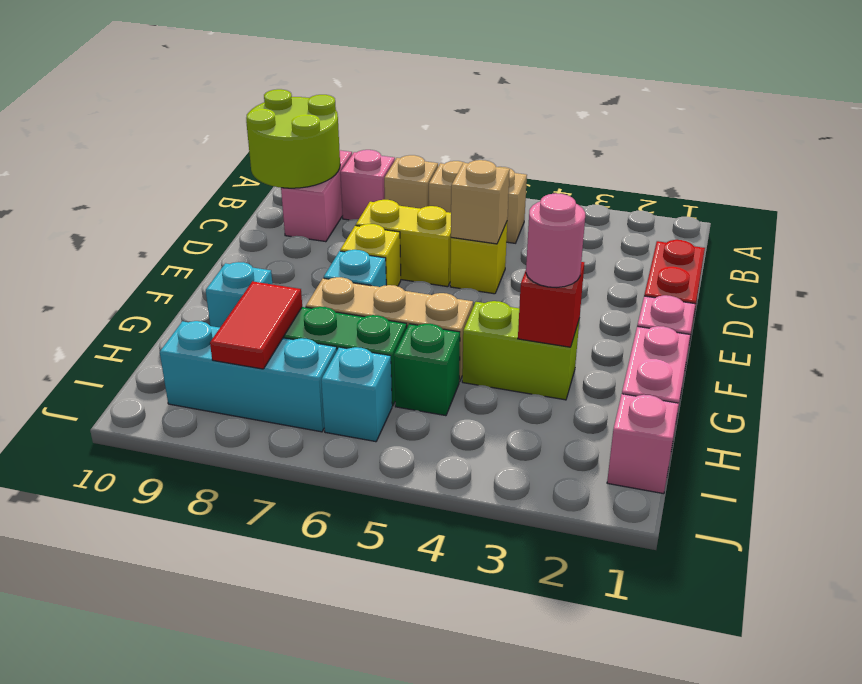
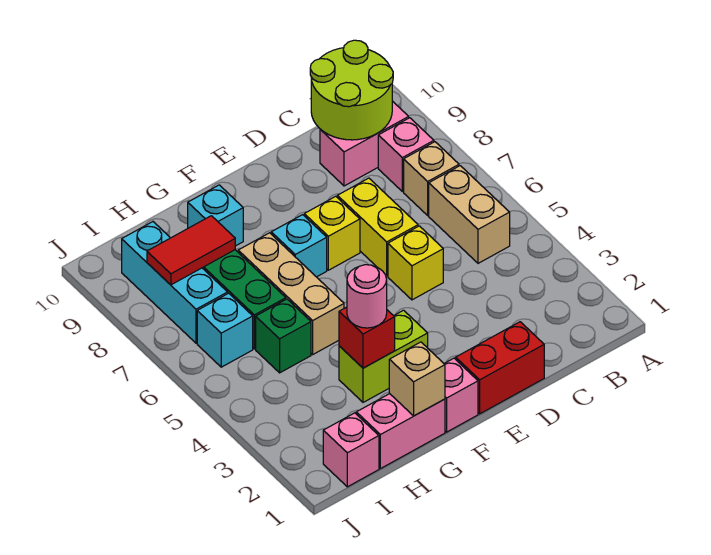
tan 1x1 brick [451,160,510,244] -> tan 1x1 brick moved to [389,342,445,416]
lime 1x2 brick [462,301,580,400] -> lime 1x2 brick turned to [339,310,428,402]

